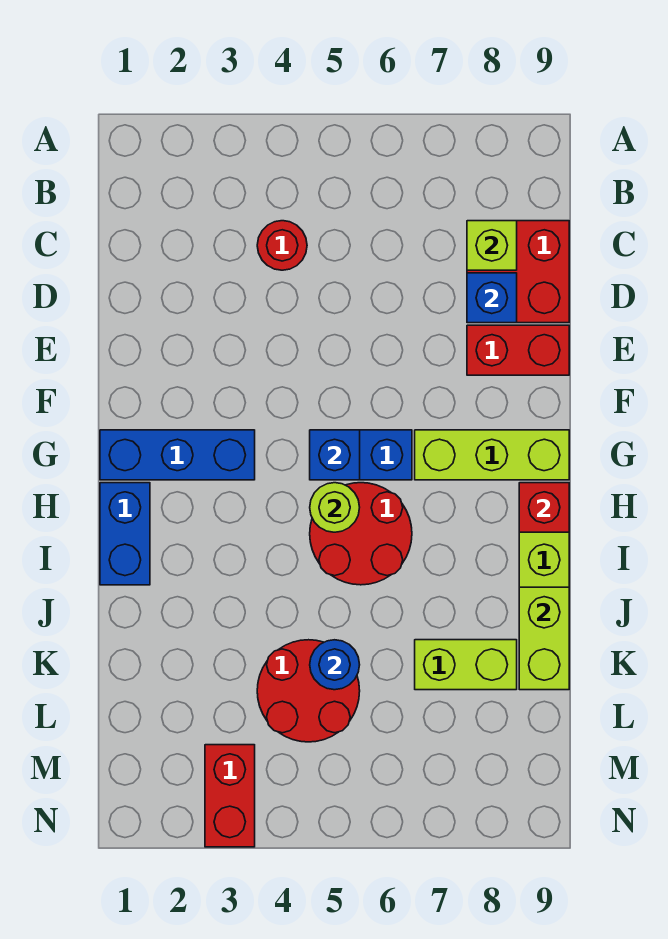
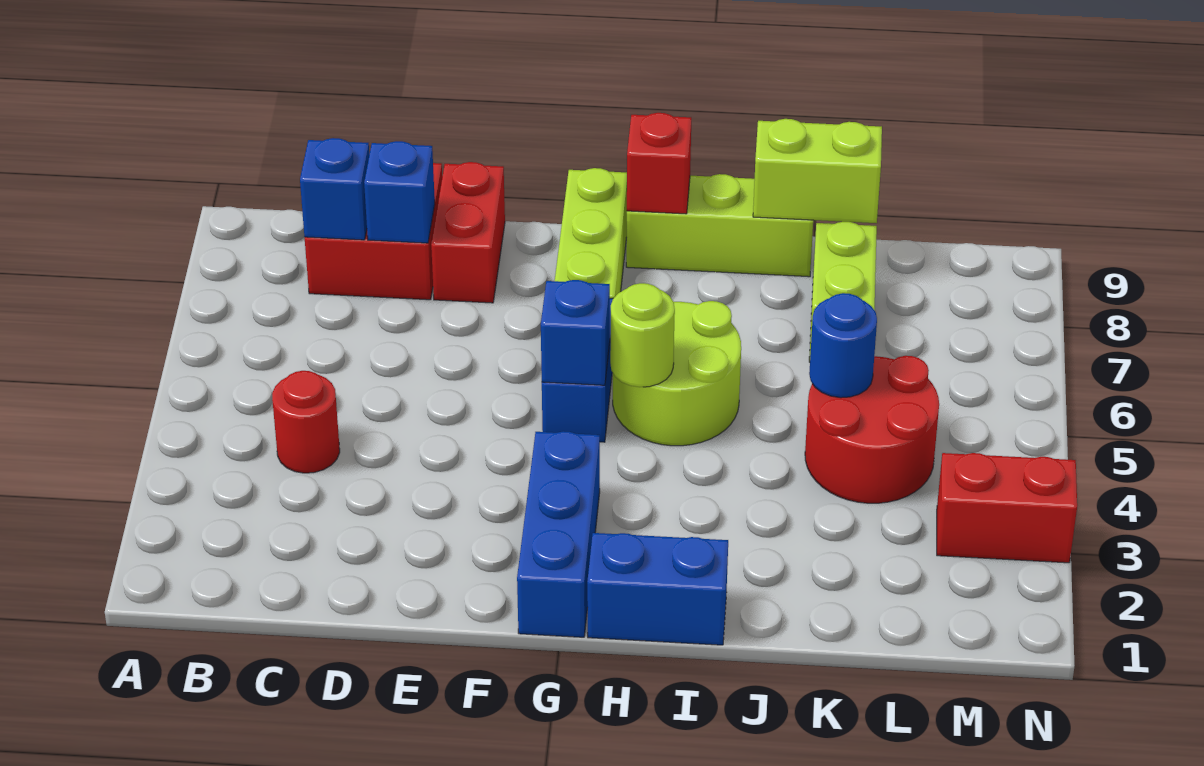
lime 1x1 brick [467,221,517,270] -> blue 1x1 brick [300,138,369,240]
red 2x2 round brick [310,483,412,585] -> lime 2x2 round brick [613,301,741,446]

